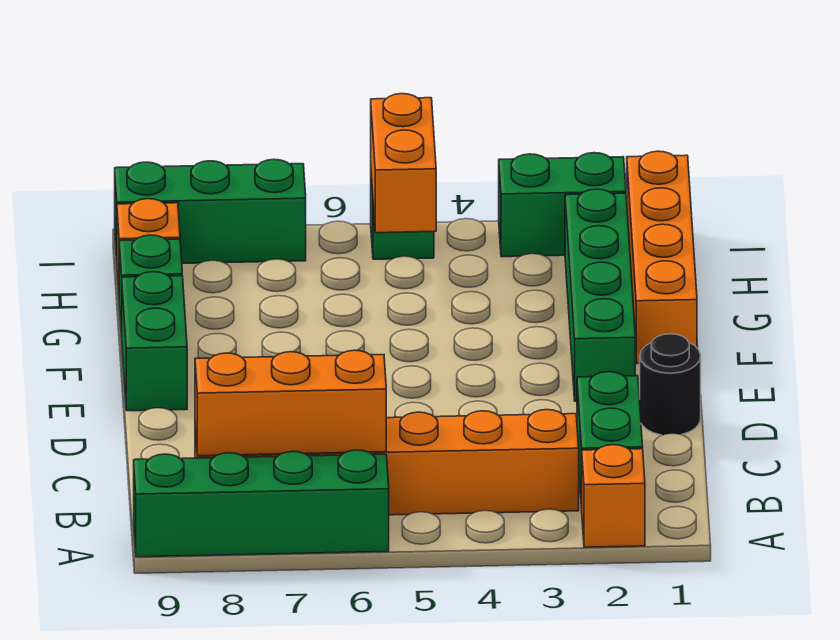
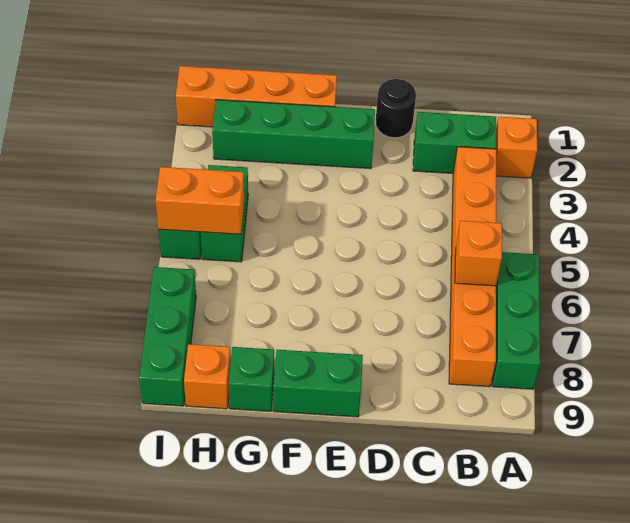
green 1x4 brick [134,450,389,557] -> green 1x3 brick [492,252,540,389]
orange 1x3 brick [195,350,386,456] -> orange 1x1 brick [455,221,502,286]
green 1x2 brick [499,153,626,257] -> green 1x2 brick moved to [201,165,248,262]

